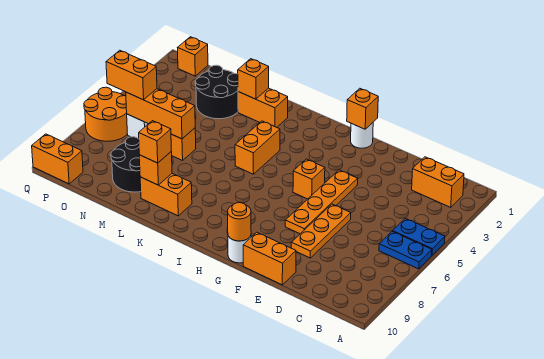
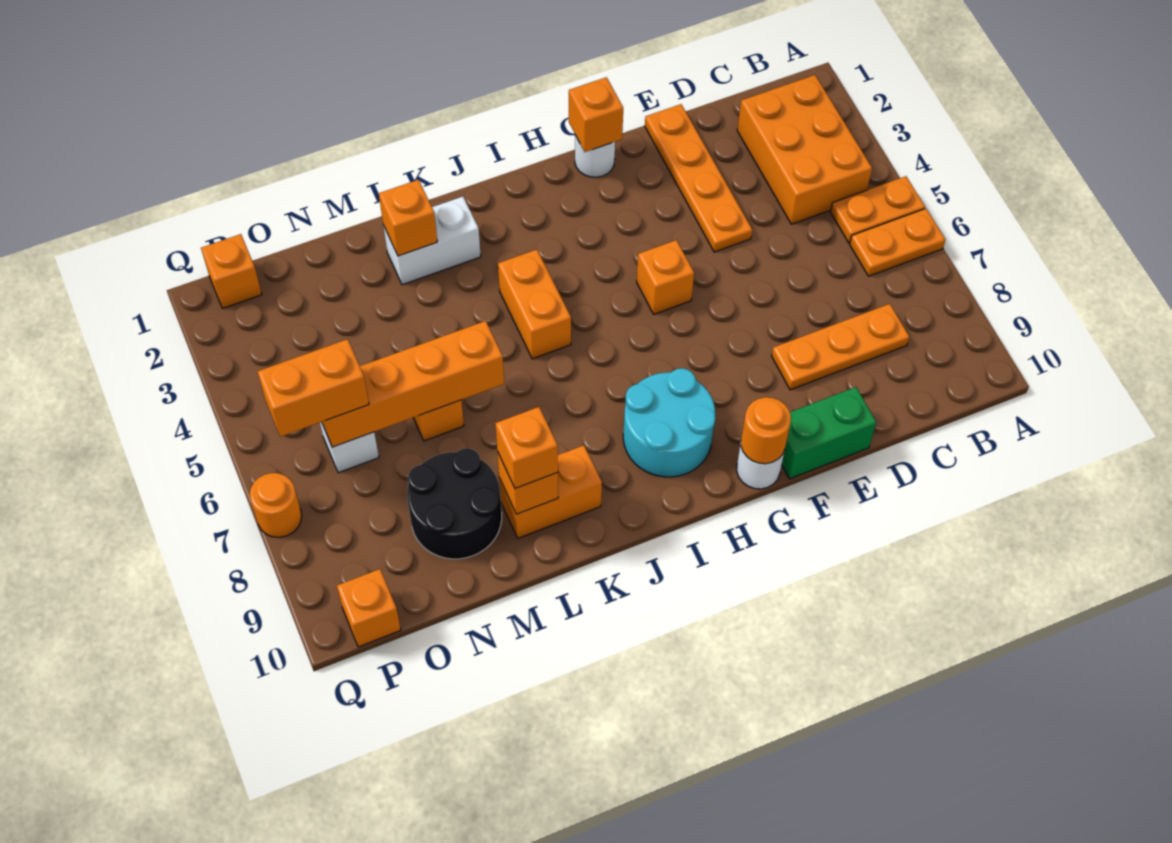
blue 1x2 plate [393,218,445,255] -> orange 1x2 plate [830,176,925,243]
blue 1x2 plate [379,231,432,269] -> orange 1x2 plate [850,209,945,276]
orange 1x2 brick [412,157,464,207] -> orange 2x3 brick [737,75,872,224]
orange 1x3 plate [291,204,351,258] -> orange 1x3 plate turned to [772,304,909,390]
orange 1x2 brick [243,232,296,285] -> green 1x2 brick [782,387,876,479]
orange 1x4 plate [285,170,358,234] -> orange 1x4 plate moved to [645,104,752,252]
none -> cyan 2x2 round brick [623,368,715,477]
orange 1x2 brick [238,88,288,127] -> white 1x2 brick [383,197,481,285]
black 2x2 round brick [195,65,238,119] -> none
orange 1x3 brick [126,89,195,139] -> orange 1x4 brick [322,321,504,447]
orange 2x2 round brick [84,87,127,141] -> orange 1x1 round brick [250,473,302,537]
orange 1x2 brick [32,134,83,184] -> orange 1x1 brick [337,569,401,647]

